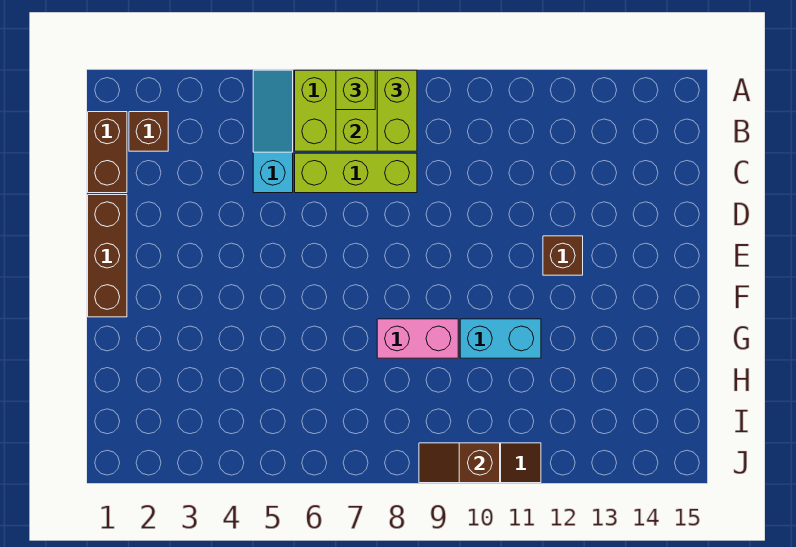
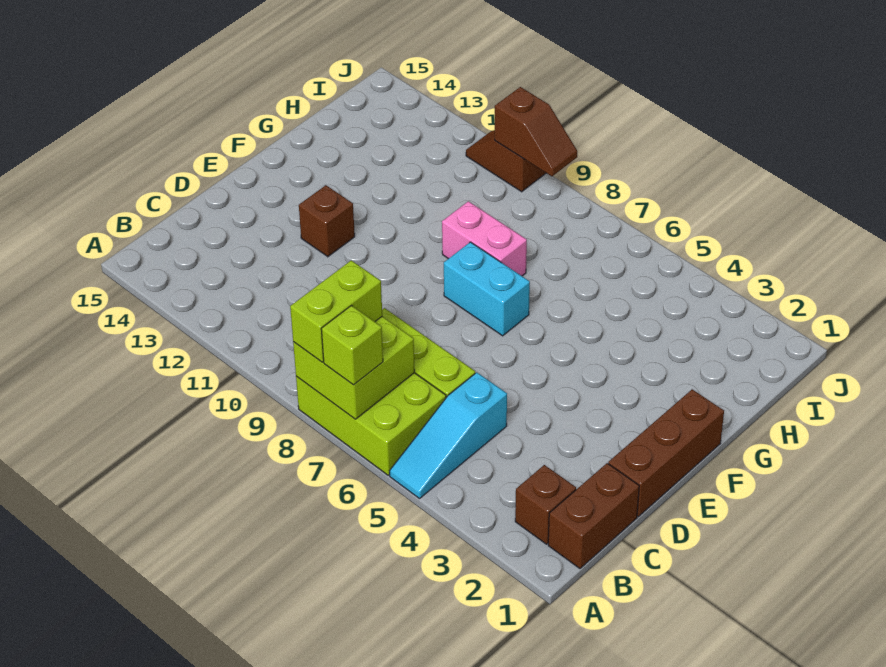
cyan 1x2 brick [460,319,541,358] -> cyan 1x2 brick moved to [444,242,530,336]

